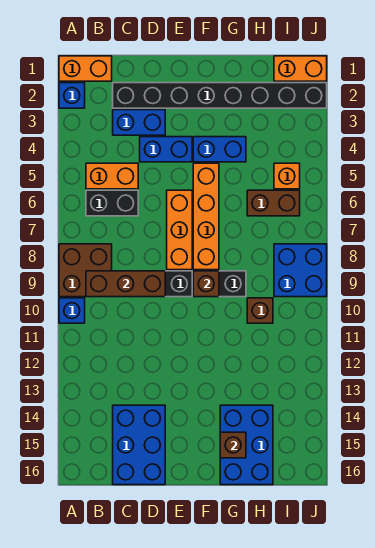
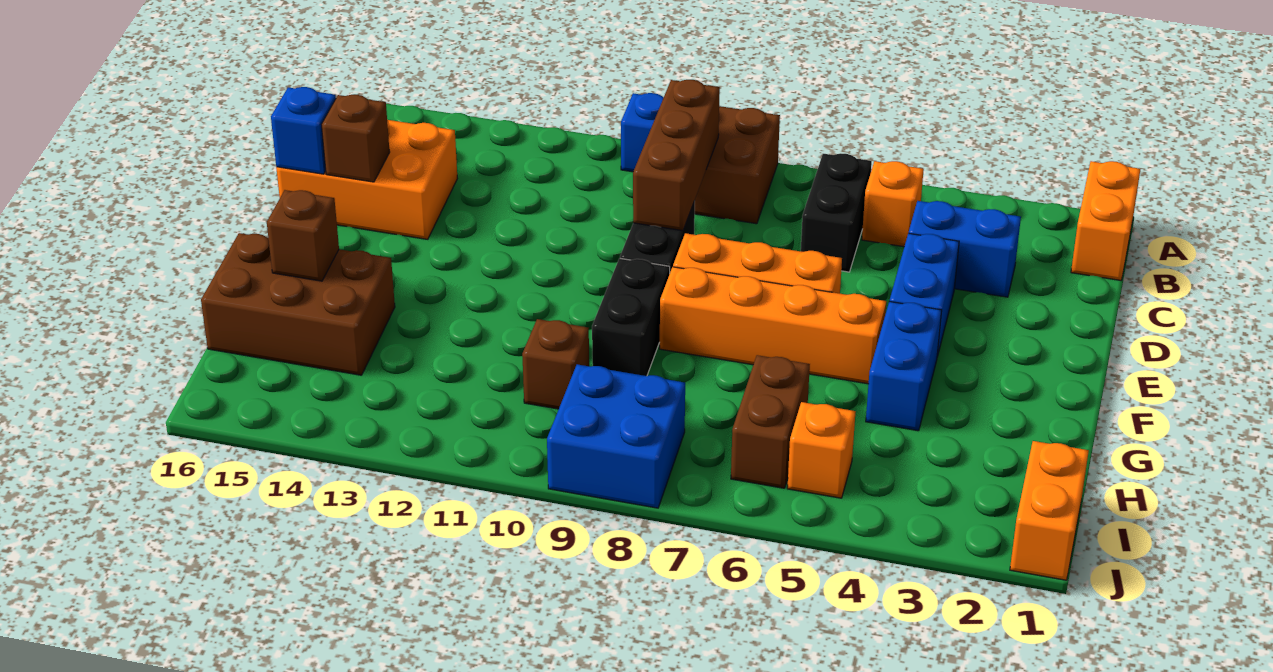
blue 1x1 brick [59,83,85,108] -> blue 1x1 brick moved to [271,87,336,174]
orange 1x2 brick [86,163,138,189] -> orange 1x1 brick [862,161,924,247]
black 1x8 brick [113,83,327,108] -> none
blue 1x2 brick [113,110,165,135] -> blue 1x2 brick turned to [909,201,1021,297]
blue 2x3 brick [113,405,165,485] -> orange 2x3 brick [276,120,457,239]
brown 1x1 brick [193,271,219,297] -> brown 1x1 brick moved to [322,95,390,182]
blue 2x3 brick [220,405,273,485] -> brown 2x3 brick [201,233,395,375]

